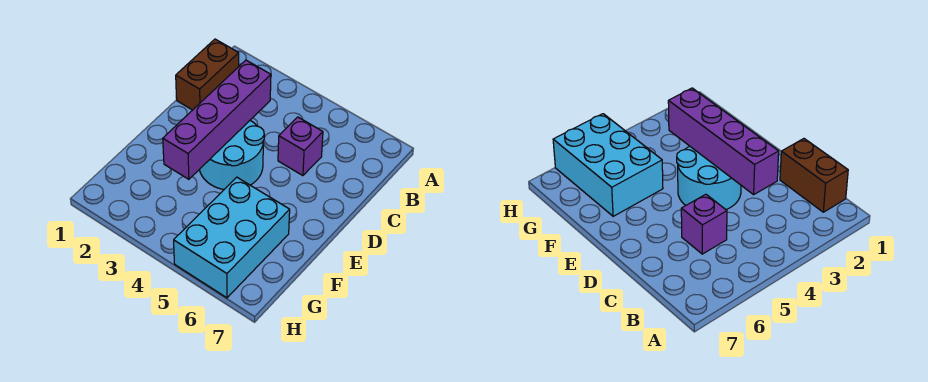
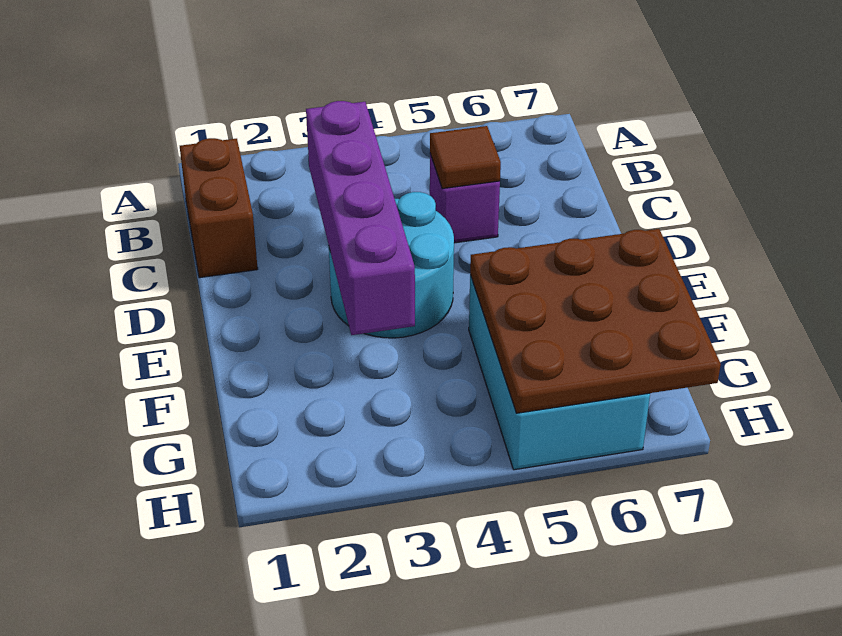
none -> brown 1x1 tile [430,126,501,189]
none -> brown 3x3 plate [470,229,721,413]

